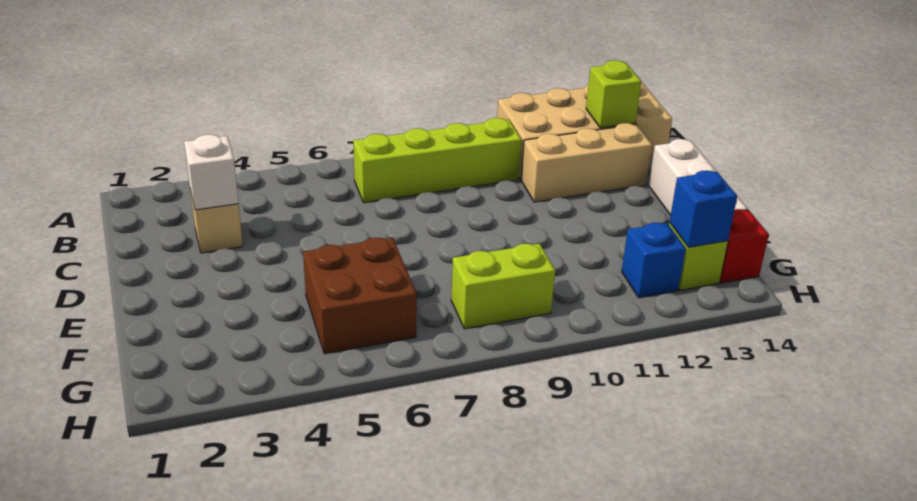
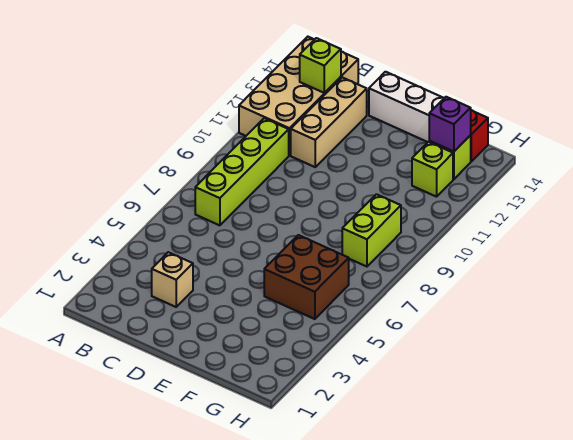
white 1x1 brick [184,134,238,210] -> none
blue 1x1 brick [622,223,686,298] -> lime 1x1 brick [412,142,453,197]
blue 1x1 brick [670,171,737,247] -> purple 1x1 brick [429,97,471,152]

